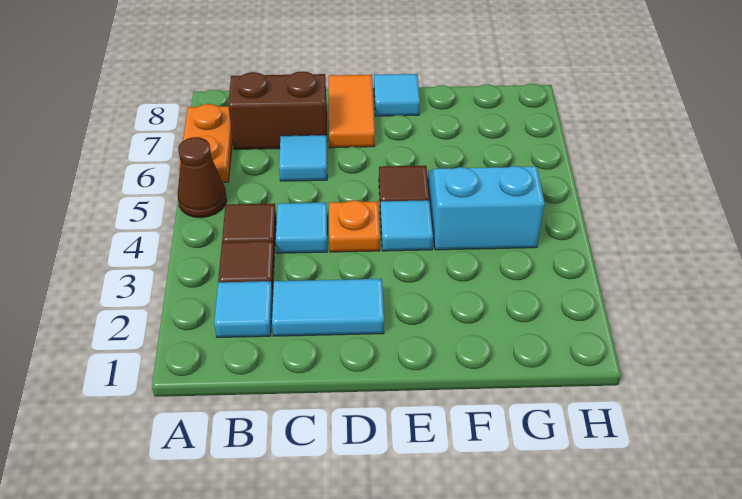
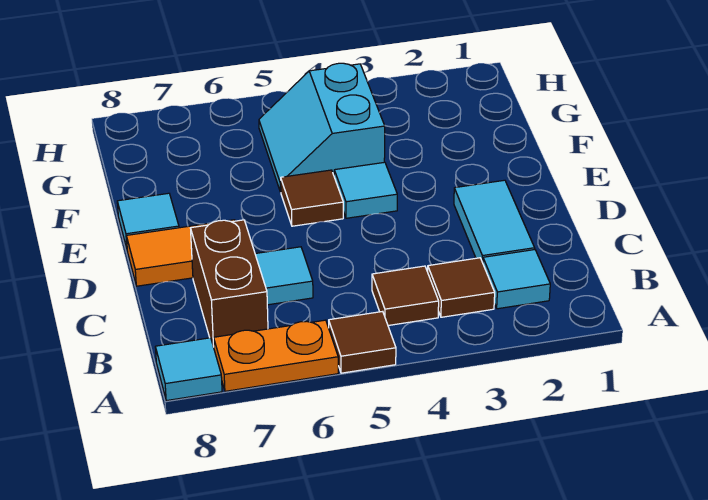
brown 1x1 cone [178,137,227,218] -> brown 1x1 tile [329,311,396,373]
cyan 1x1 tile [276,203,327,253] -> cyan 1x1 tile moved to [155,338,222,401]
orange 1x1 plate [329,201,380,252] -> none

